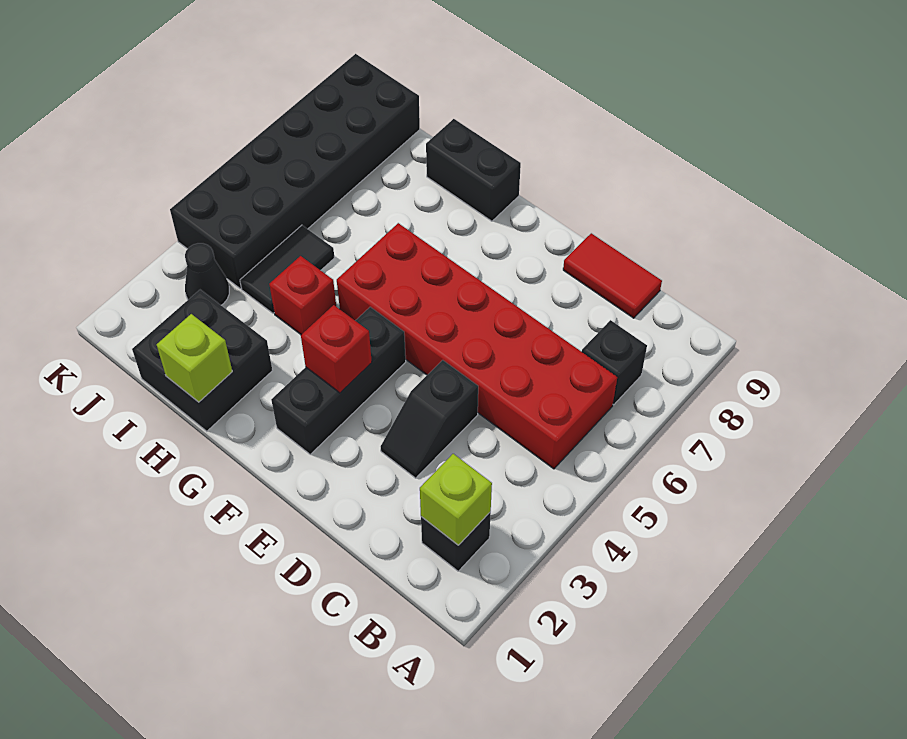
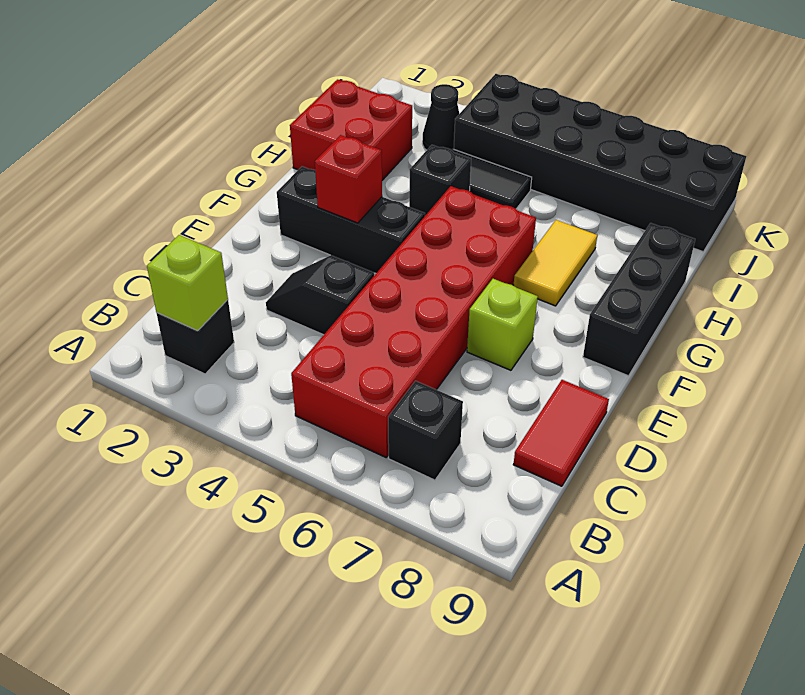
none -> yellow 1x2 tile [513,220,597,306]
black 1x2 brick [426,119,521,221] -> black 1x3 brick [583,223,695,376]
black 2x2 brick [132,290,273,431] -> red 2x2 brick [290,80,412,180]
lime 1x1 brick [157,314,232,402] -> lime 1x1 brick moved to [467,279,538,370]
red 1x1 brick [269,256,336,335] -> black 1x1 brick [409,145,471,216]

